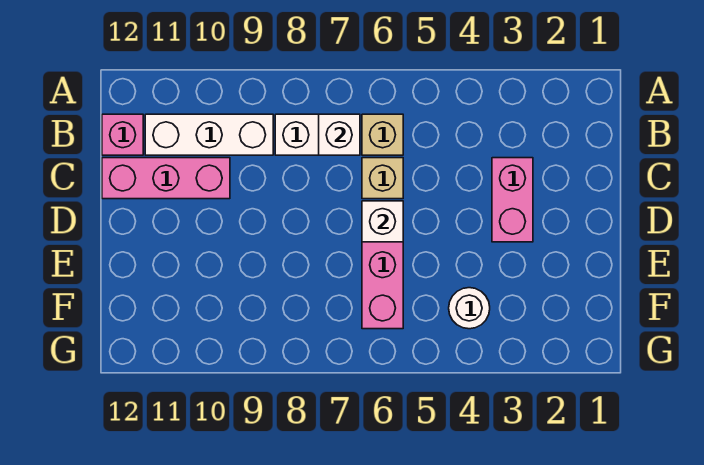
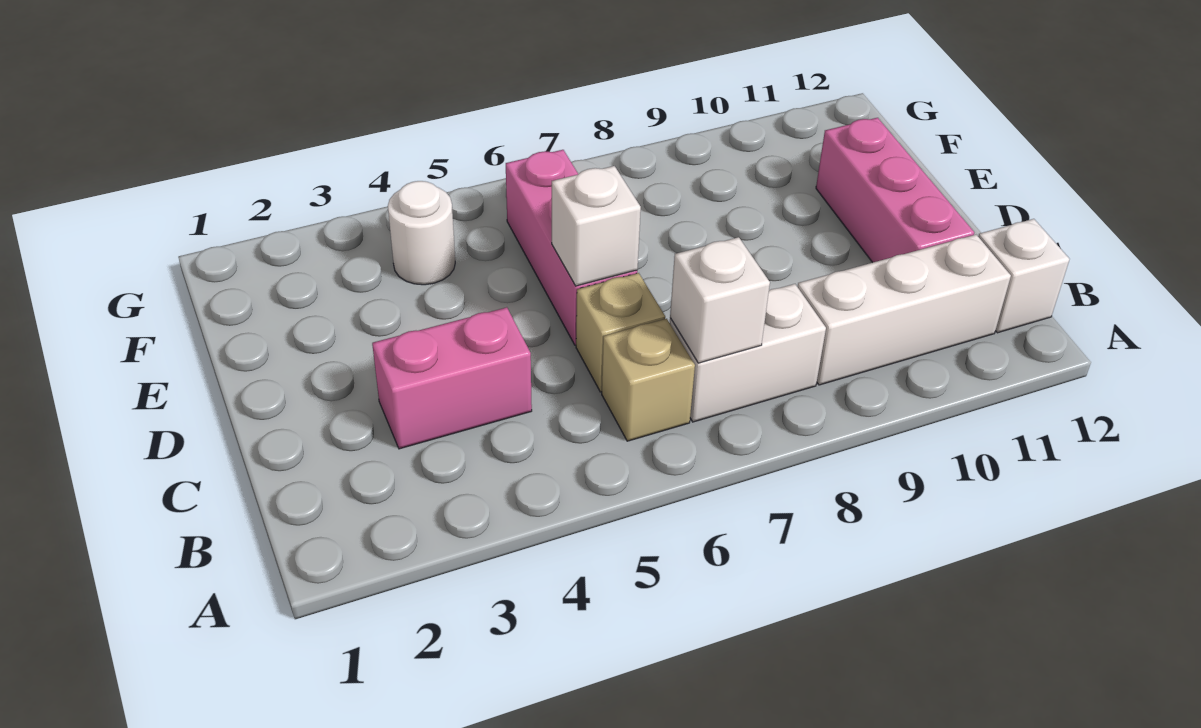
pink 1x1 brick [102,114,143,155] -> white 1x1 brick [978,219,1070,333]
pink 1x2 brick [492,158,533,242] -> pink 1x2 brick turned to [372,307,532,449]
pink 1x3 brick [102,158,230,199] -> pink 1x3 brick turned to [816,118,974,263]

